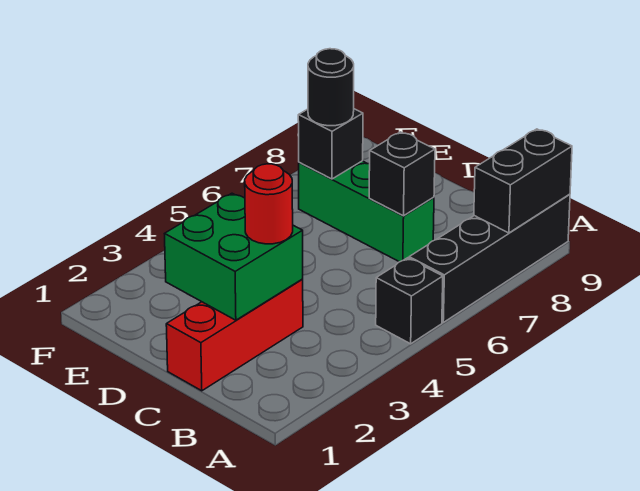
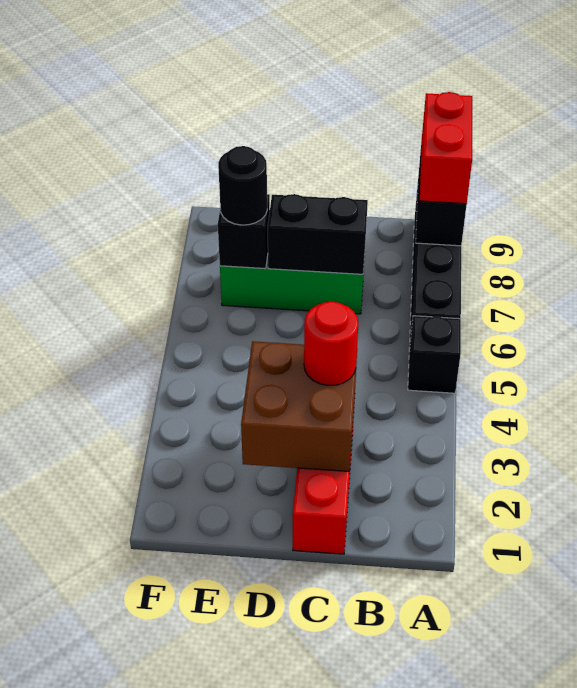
none -> red 1x2 brick [420,92,472,204]
green 2x2 brick [165,193,303,320] -> brown 2x2 brick [241,341,357,471]
black 1x1 brick [369,132,435,216] -> black 1x2 brick [268,194,368,274]

